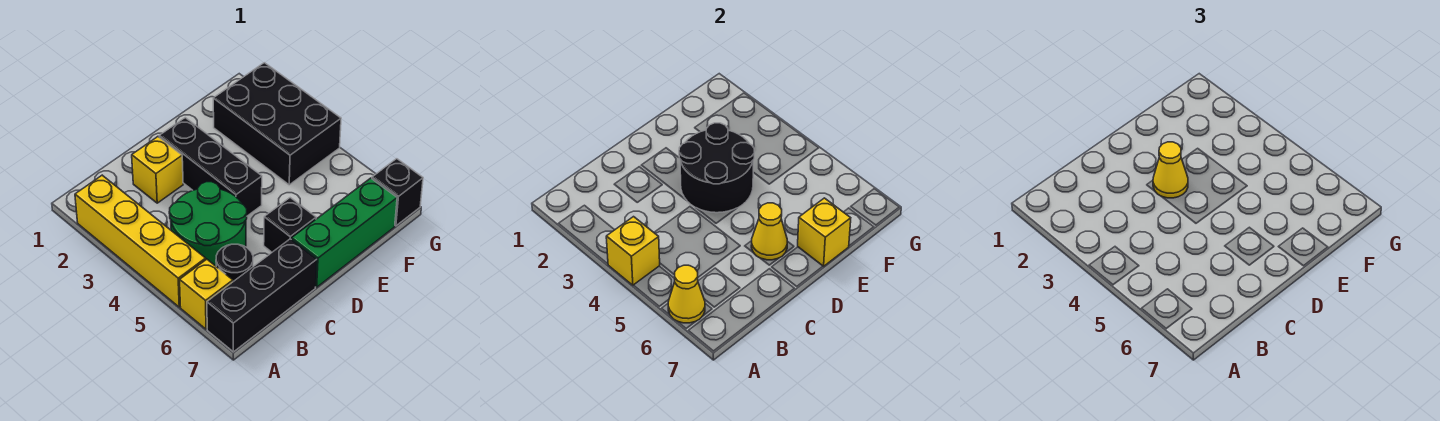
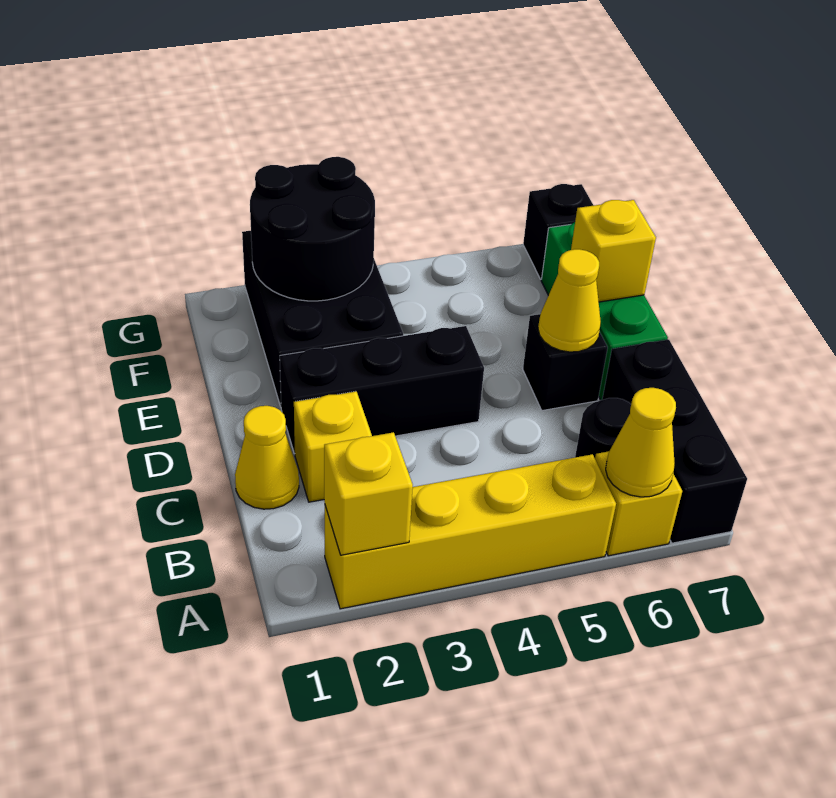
yellow 1x1 brick [606,217,660,285] -> yellow 1x1 brick moved to [324,432,413,555]
green 2x2 round brick [169,182,247,266] -> none
black 2x2 round brick [679,123,754,213] -> black 2x2 round brick moved to [250,157,375,301]
yellow 1x1 cone [1153,142,1188,198] -> yellow 1x1 cone moved to [235,406,299,509]
black 2x3 brick [213,63,341,185] -> black 2x3 brick turned to [242,231,403,407]

